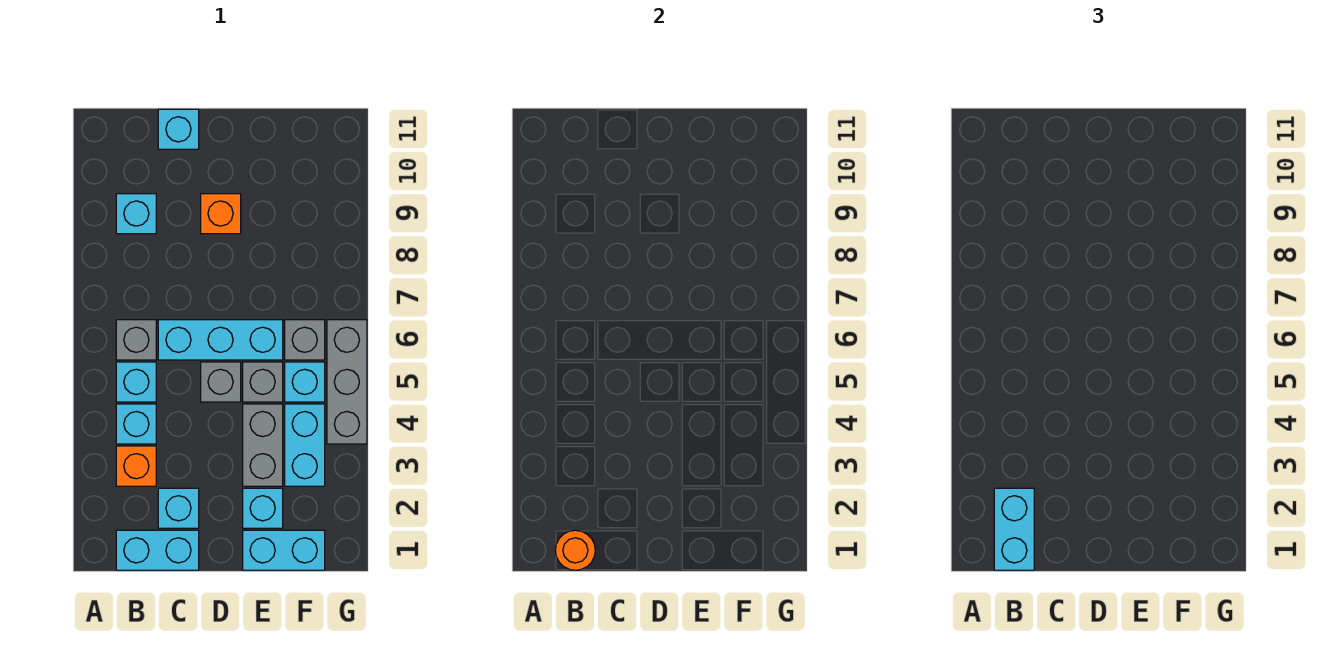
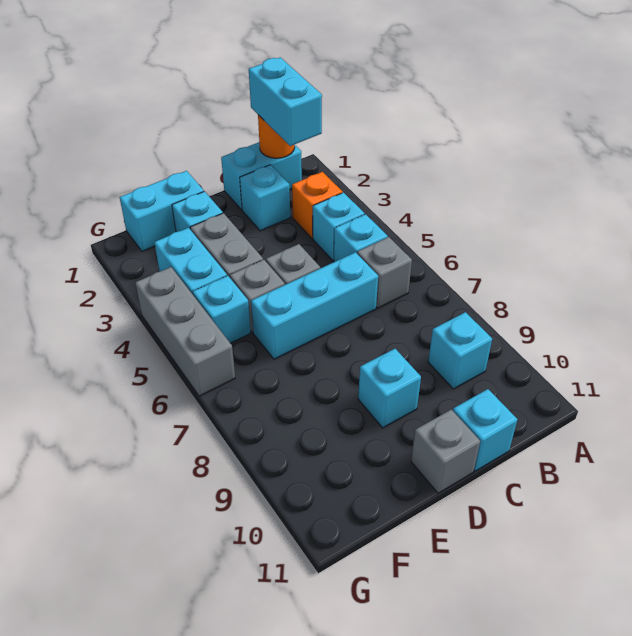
orange 1x1 brick [201,194,241,234] -> cyan 1x1 brick [358,349,421,428]
grey 1x1 brick [285,320,325,360] -> grey 1x1 brick moved to [411,410,480,493]

